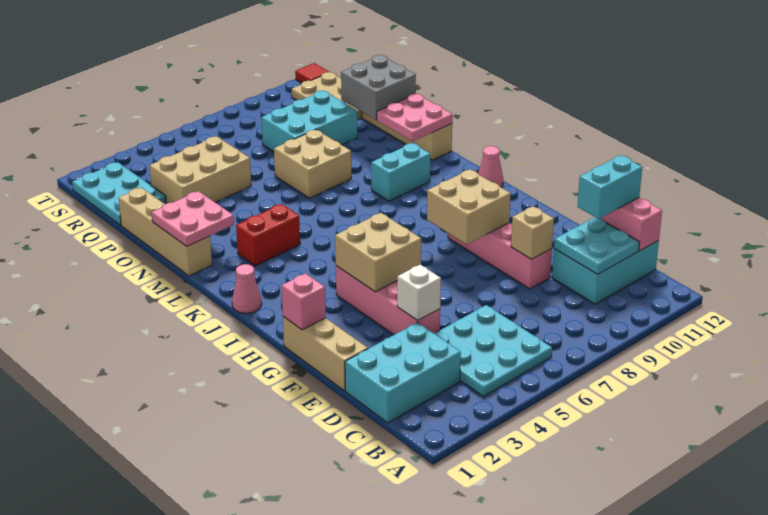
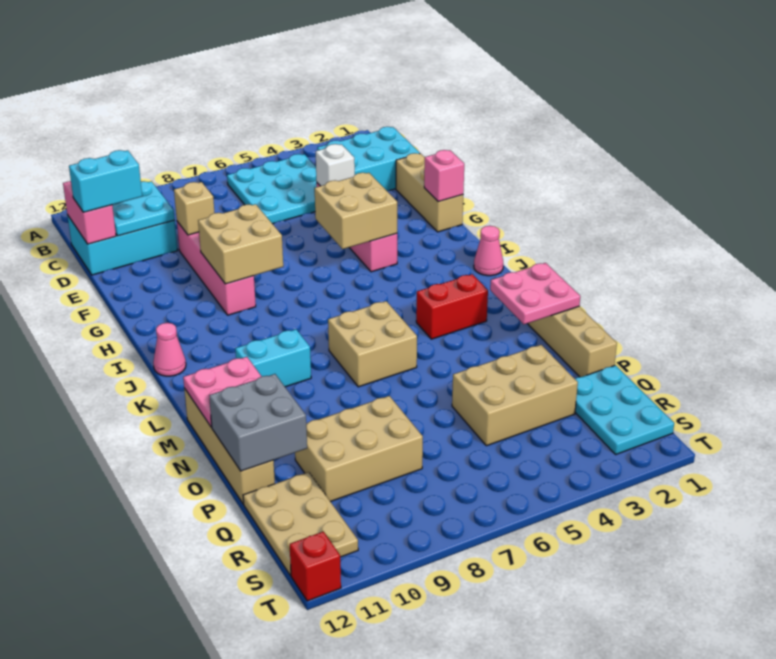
tan 2x2 brick [274,130,351,198] -> tan 2x2 brick moved to [328,301,417,387]
cyan 2x3 brick [261,91,357,152] -> tan 2x3 brick [295,396,423,502]
red 1x1 tile [295,63,329,83] -> red 1x1 brick [290,532,341,601]

